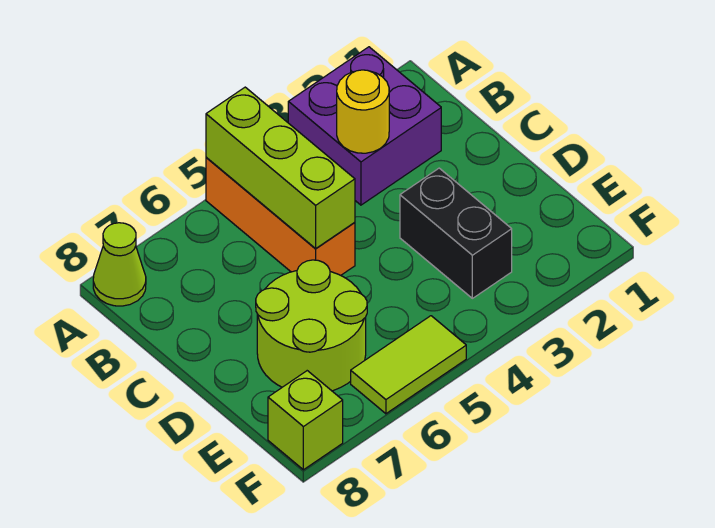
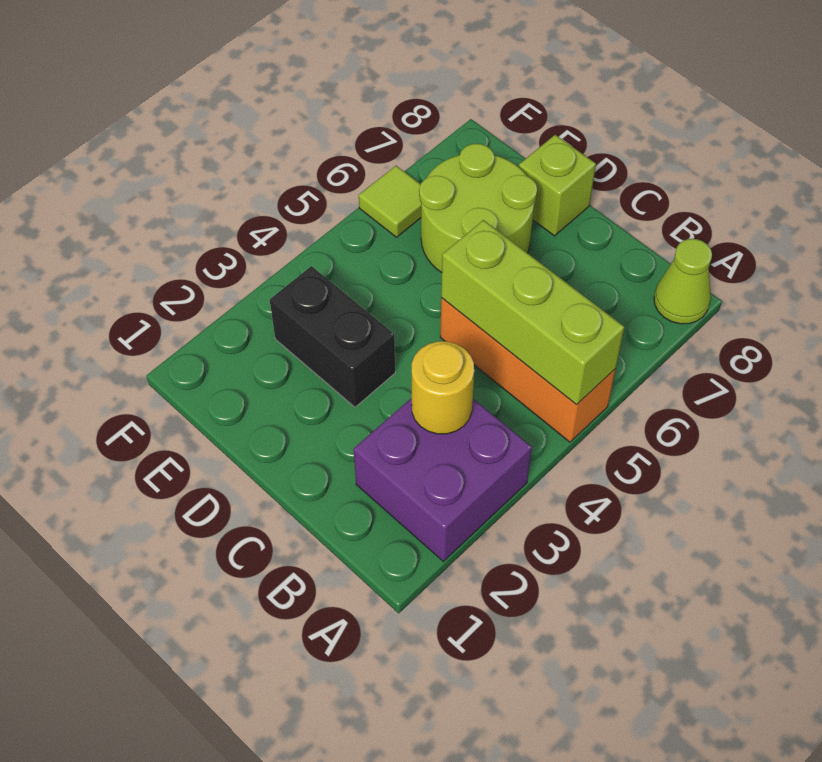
lime 1x2 tile [351,316,466,414] -> lime 1x1 tile [359,166,421,237]
lime 1x1 brick [268,371,343,470] -> lime 1x1 brick moved to [519,135,596,236]

